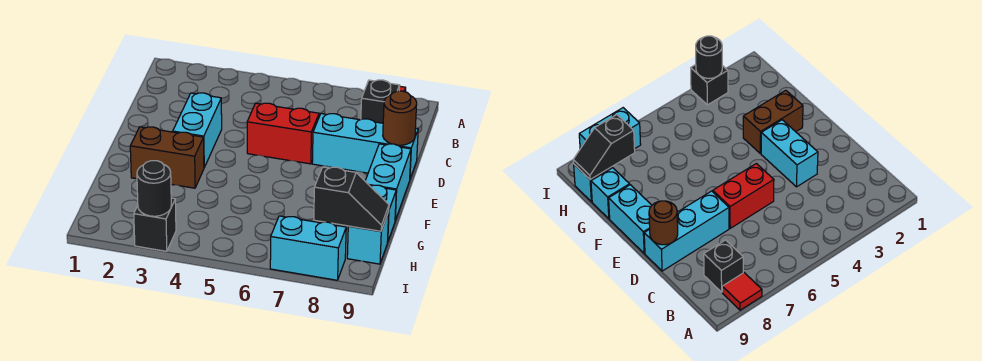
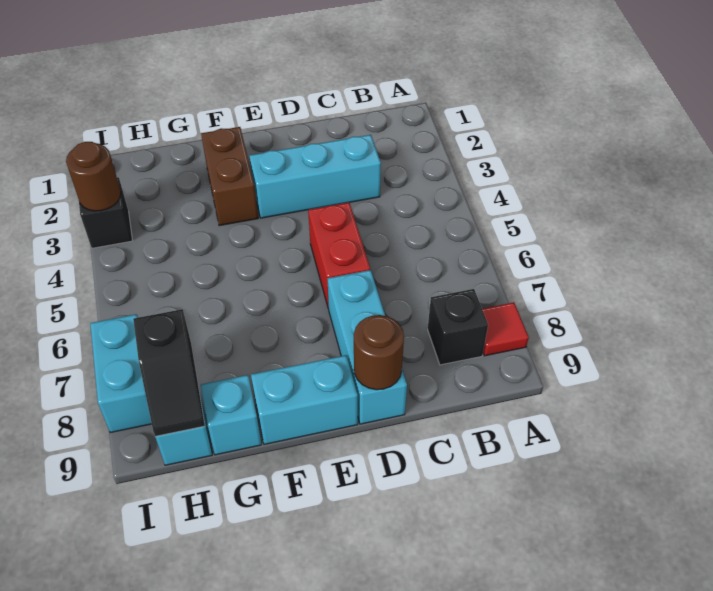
cyan 1x2 brick [173,93,222,167] -> cyan 1x3 brick [249,135,381,218]
black 1x1 round brick [137,161,171,216] -> brown 1x1 round brick [66,142,121,211]

